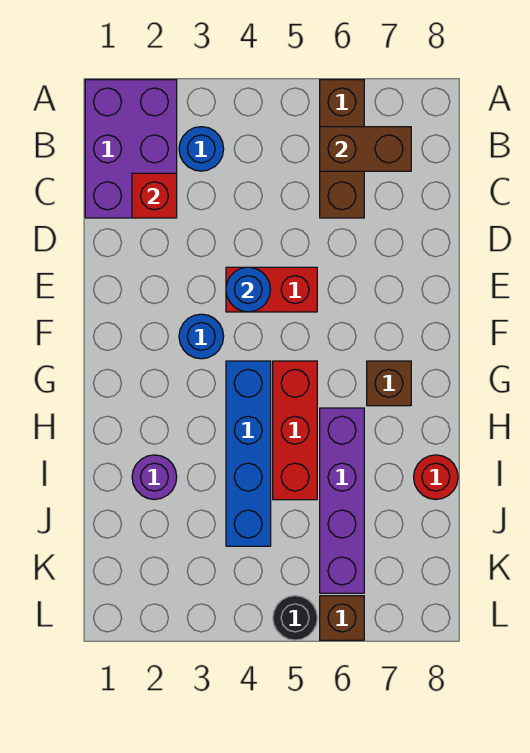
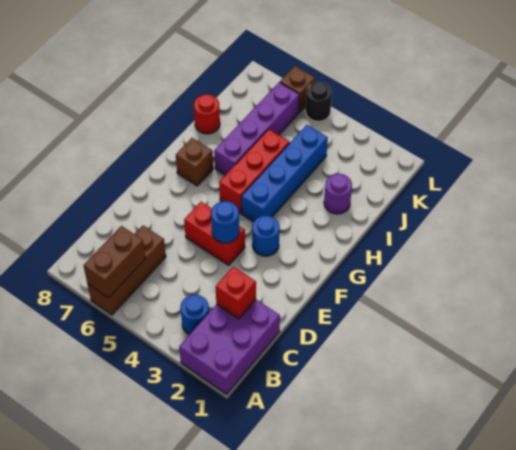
brown 1x2 brick [320,127,411,171] -> brown 1x2 brick turned to [83,226,146,298]

